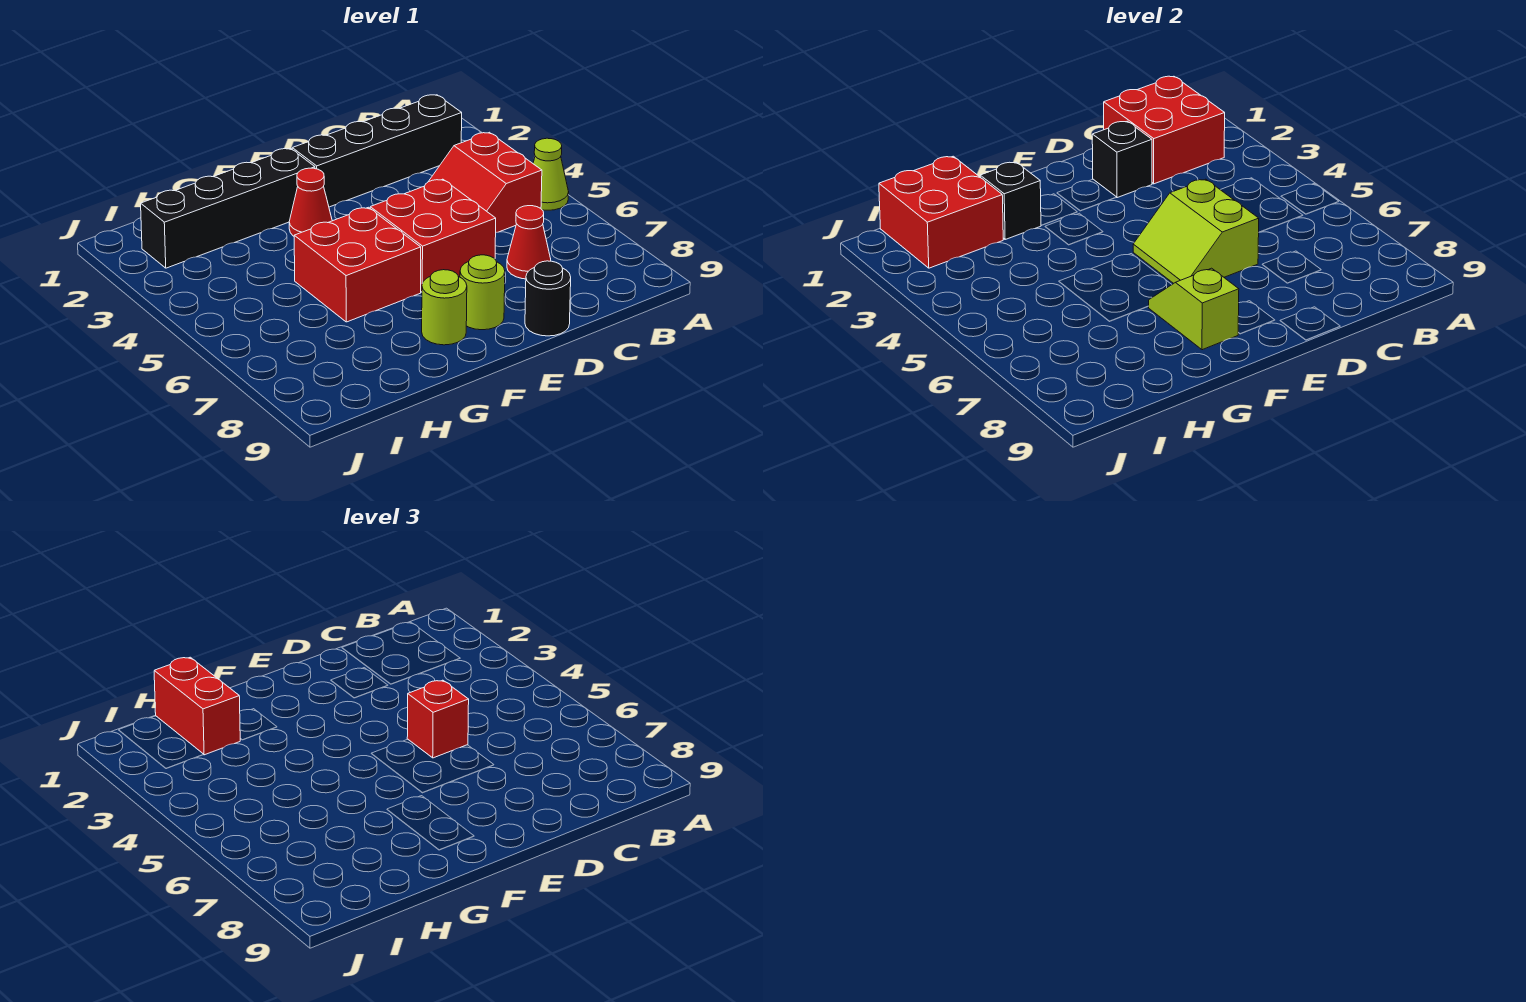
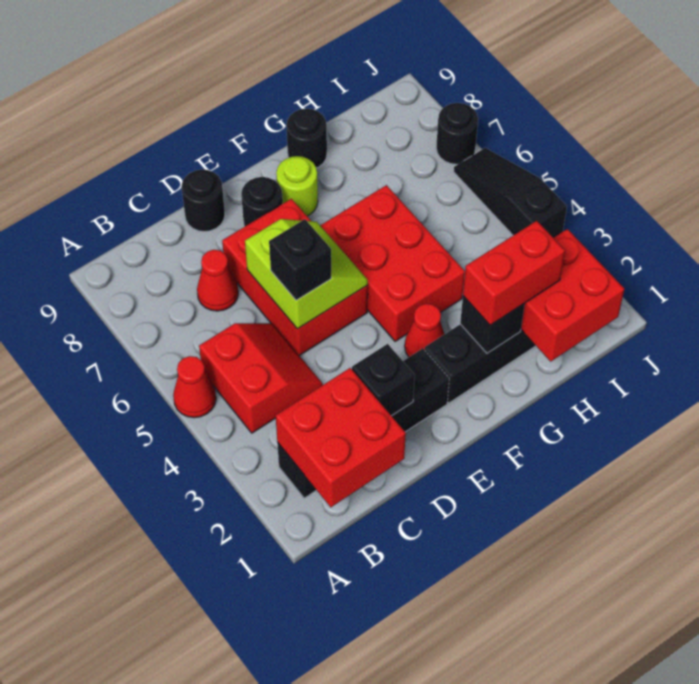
lime 1x1 cone [533,138,569,210] -> red 1x1 cone [173,356,216,418]
red 2x2 brick [370,179,496,292] -> red 2x3 brick [222,199,368,356]
red 1x1 brick [407,680,469,758] -> black 1x1 brick [269,219,331,300]
lime 1x1 round brick [460,255,505,330] -> black 1x1 round brick [241,177,283,227]
red 2x2 brick [294,207,421,322] -> red 2x3 brick [320,185,465,341]
lime 1x2 slope [1149,268,1239,350] -> none
none -> black 1x1 round brick [286,108,327,168]
red 1x2 brick [154,657,240,755] -> red 1x2 brick turned to [463,221,565,325]
none -> black 1x3 slope [454,148,567,238]
none -> black 1x1 round brick [436,103,478,164]

